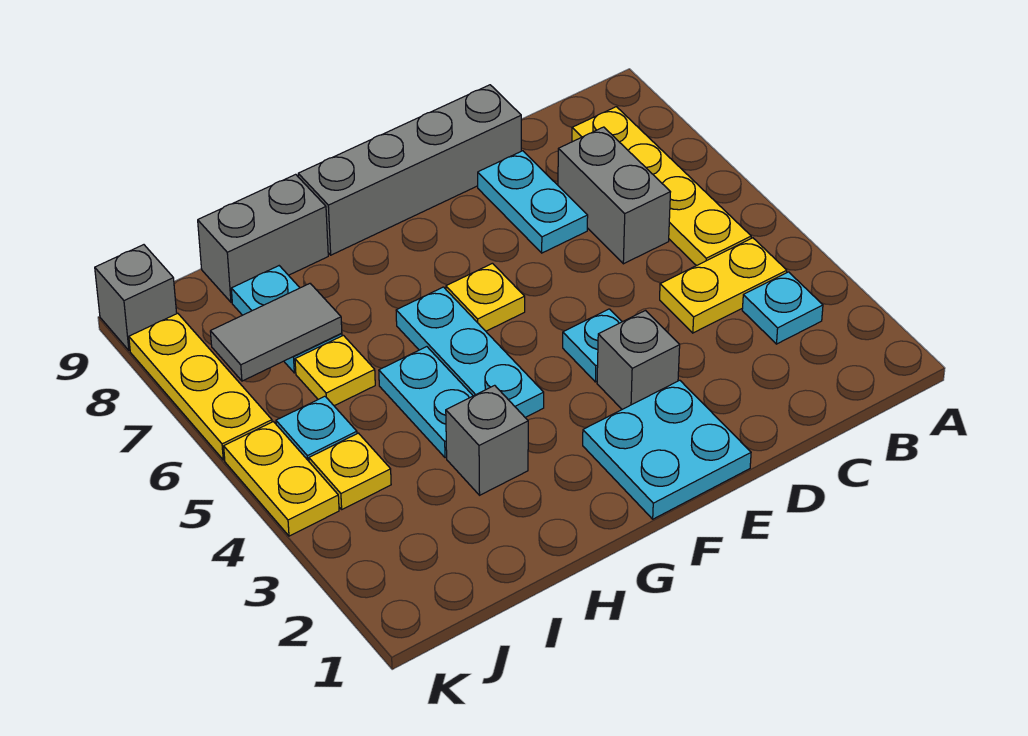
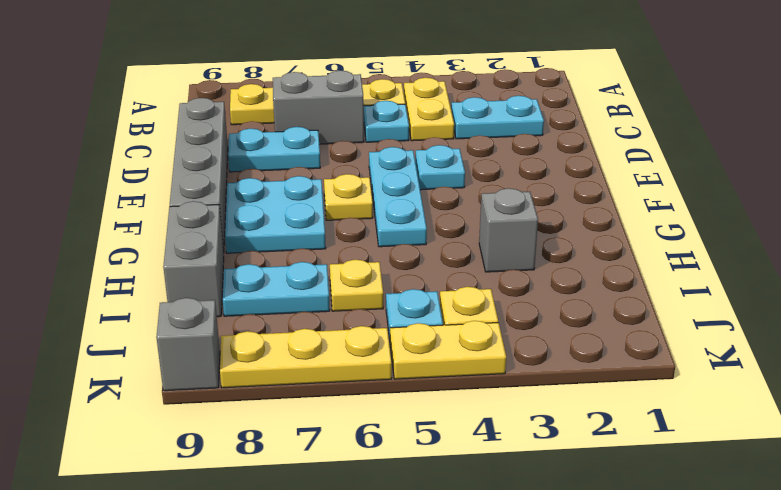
cyan 1x1 plate [742,272,823,344] -> cyan 1x1 plate moved to [364,101,409,142]
cyan 2x2 plate [583,380,751,519] -> cyan 2x2 plate moved to [225,176,326,253]
grey 1x1 brick [597,311,680,409] -> none
cyan 1x3 plate [396,287,544,417] -> cyan 1x3 plate turned to [369,147,427,247]
cyan 1x2 plate [379,347,473,458] -> cyan 1x2 plate moved to [451,96,544,139]
grey 1x2 tile [210,284,342,381] -> none

